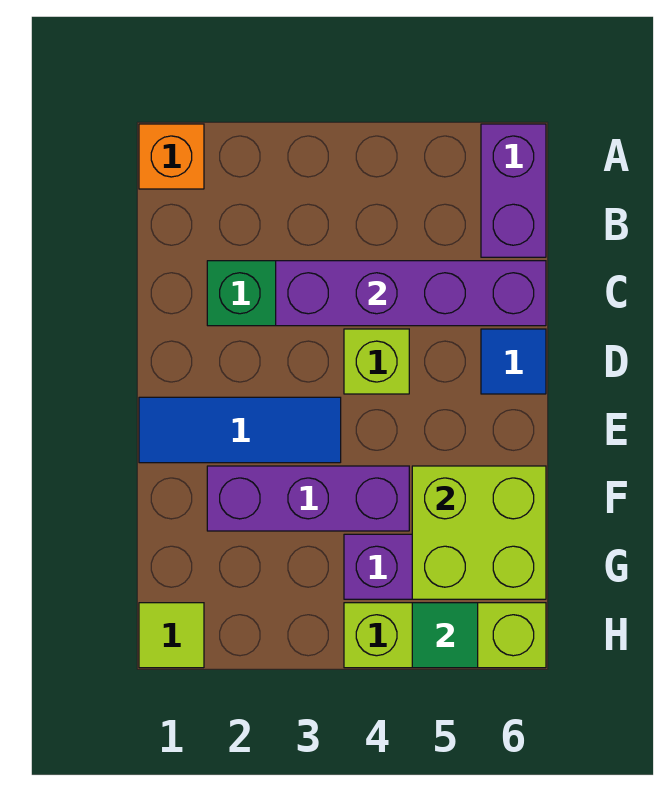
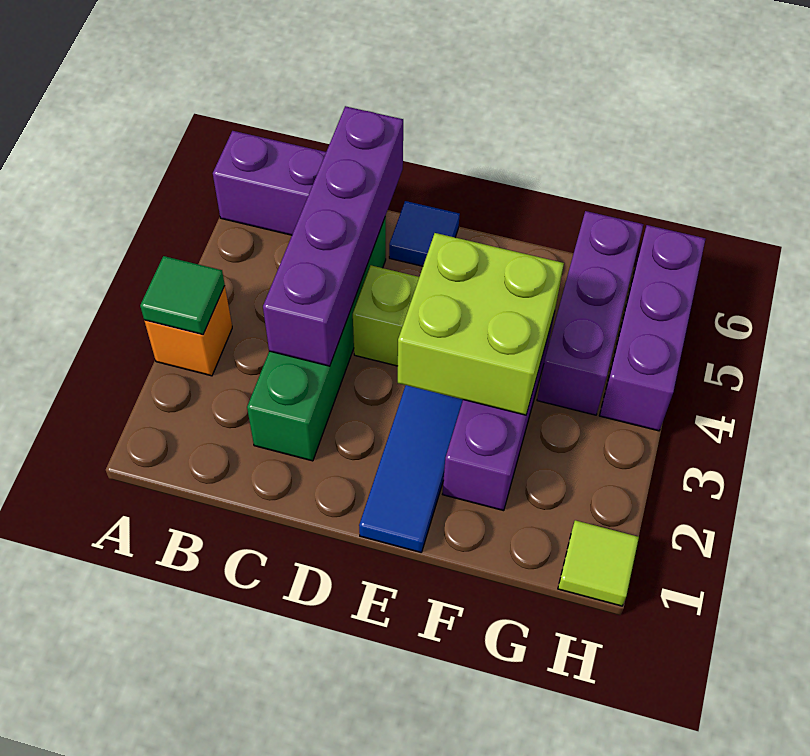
orange 1x1 brick [139,124,204,189] -> orange 1x1 brick moved to [144,286,232,376]
lime 2x2 brick [412,466,546,599] -> lime 2x2 brick moved to [398,233,564,415]
lime 1x3 brick [344,603,546,668] -> purple 1x3 brick [599,225,705,431]
green 1x1 tile [412,603,478,668] -> green 1x1 tile moved to [140,256,225,334]

